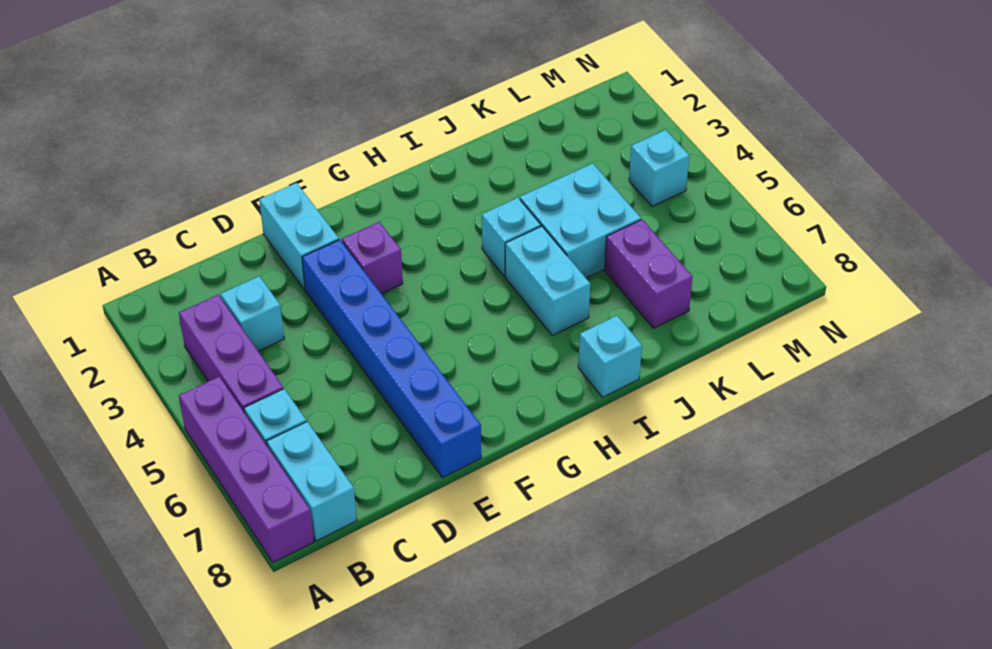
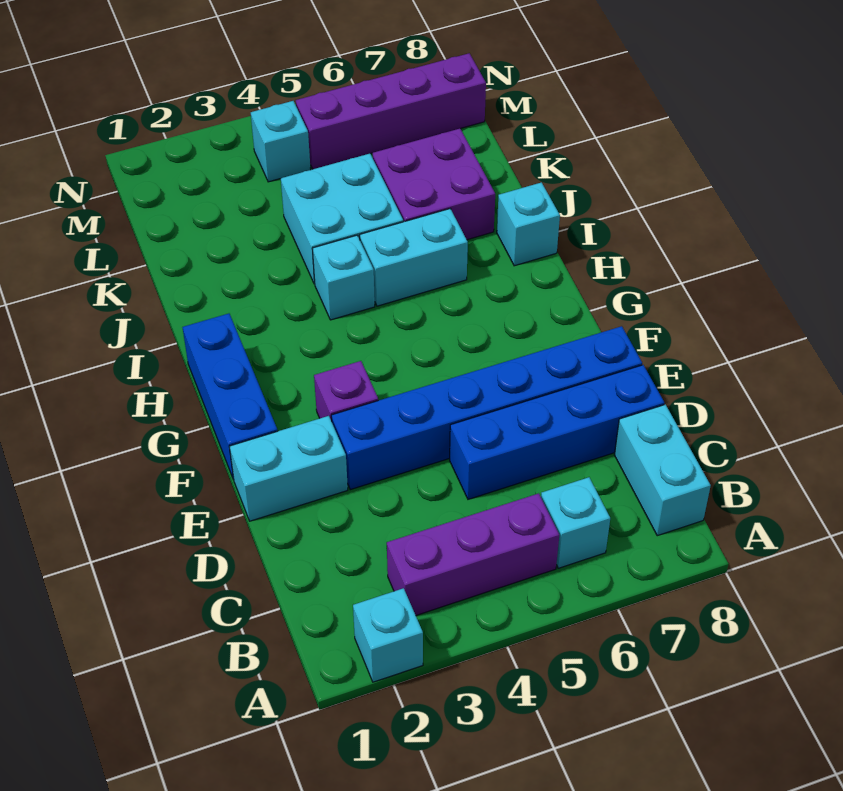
purple 1x4 brick [179,376,314,563] -> purple 1x4 brick moved to [296,53,486,169]
cyan 1x2 brick [267,422,357,541] -> cyan 1x2 brick turned to [614,405,711,536]
cyan 1x1 brick [221,276,284,351] -> cyan 1x1 brick moved to [353,588,423,682]
none -> blue 1x4 brick [450,365,664,499]
none -> blue 1x3 brick [182,314,277,480]
purple 1x2 brick [605,220,693,328] -> purple 2x2 brick [372,129,495,240]

